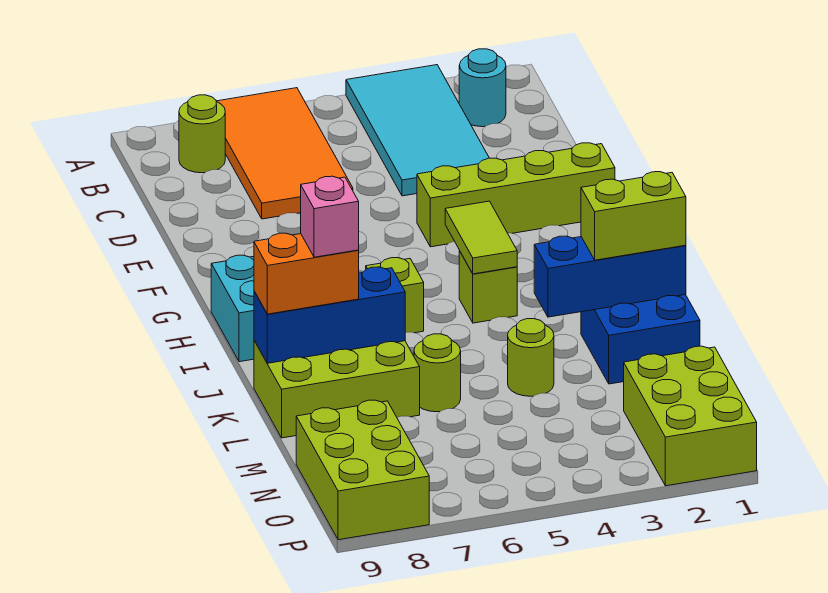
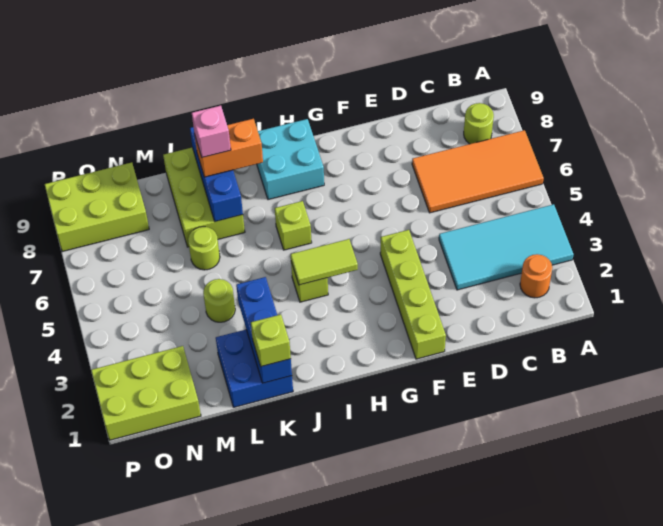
cyan 1x1 round brick [459,49,506,127] -> orange 1x1 round brick [520,254,552,298]
lime 1x2 brick [581,172,686,260] -> lime 1x1 brick [251,315,291,367]
orange 1x2 brick [254,233,359,314] -> orange 1x2 brick turned to [195,119,263,177]

